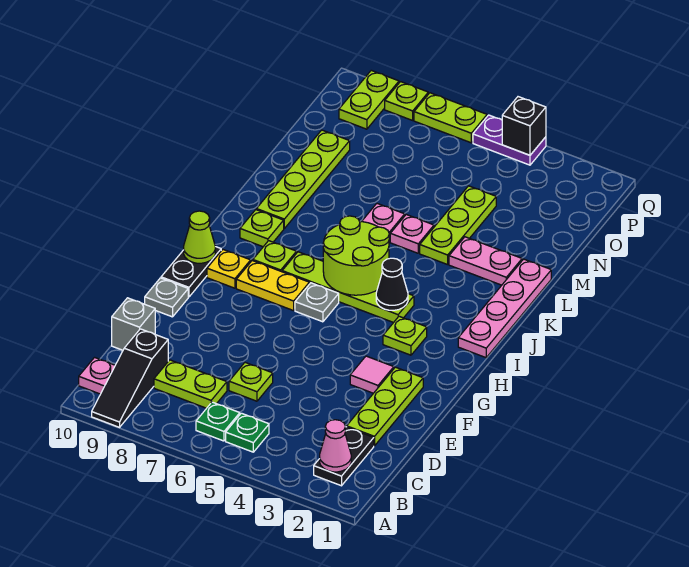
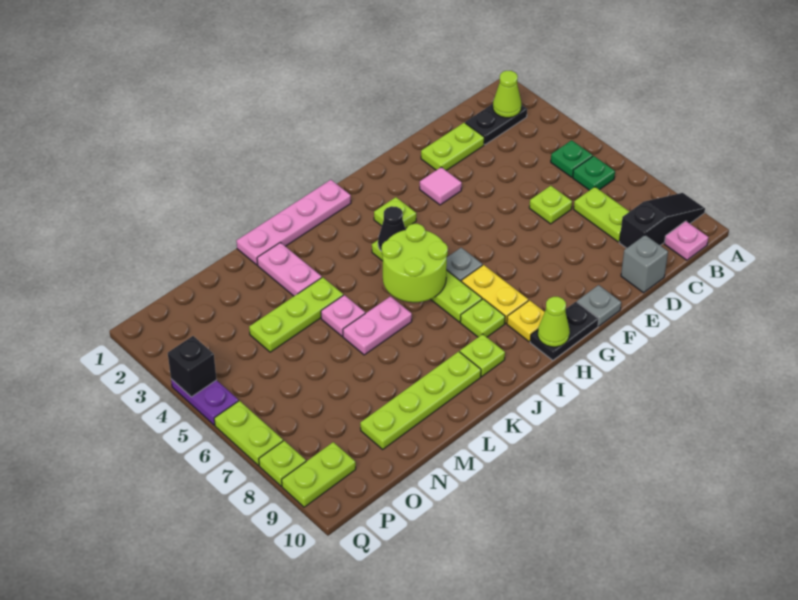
pink 1x1 cone [320,420,351,472] -> lime 1x1 cone [493,71,521,118]
lime 1x3 plate [347,367,423,446] -> lime 1x2 plate [421,123,484,170]

